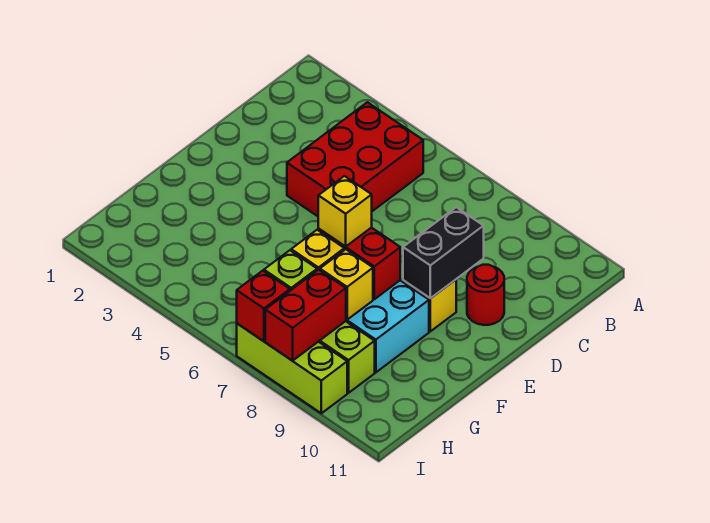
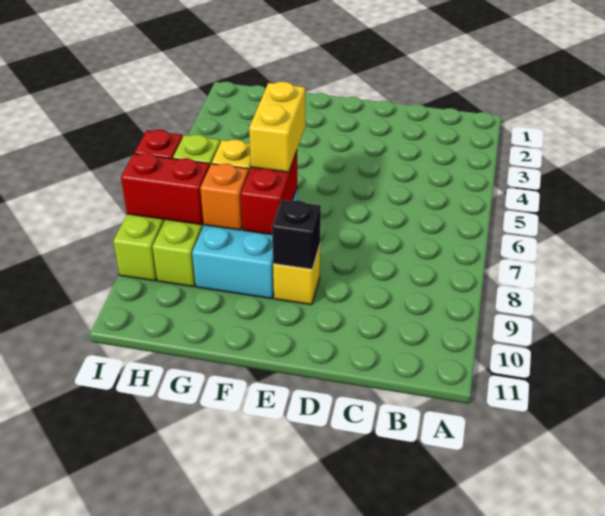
red 2x3 brick [287,102,423,216] -> none
black 1x2 brick [403,207,484,298] -> black 1x1 brick [272,200,321,269]
red 1x1 round brick [467,265,504,325] -> none
yellow 1x1 brick [318,176,372,247] -> yellow 1x2 brick [249,82,305,172]
yellow 1x1 brick [320,249,373,320] -> orange 1x1 brick [200,164,249,230]

